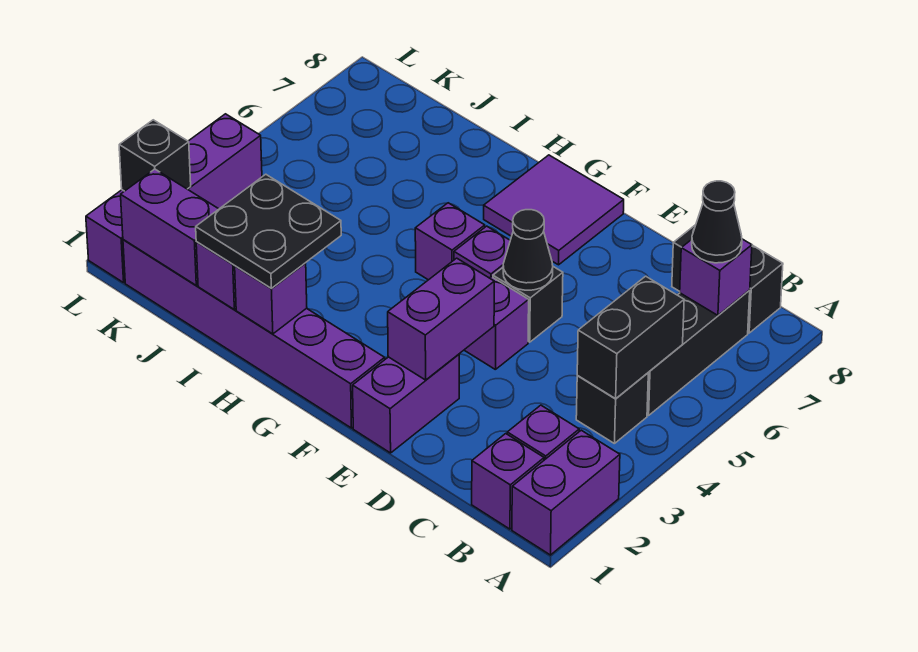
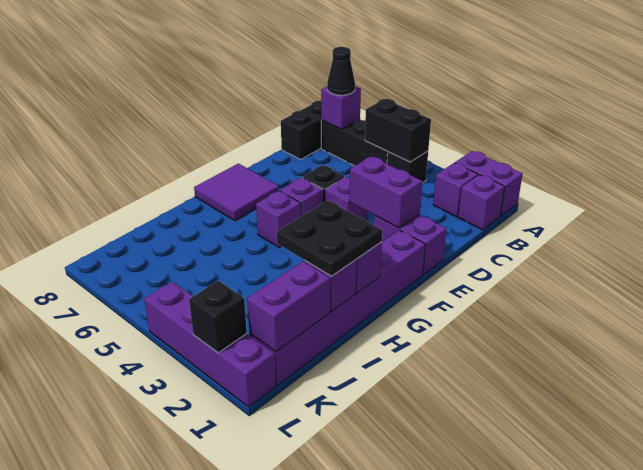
black 1x1 cone [503,210,553,290] -> none

